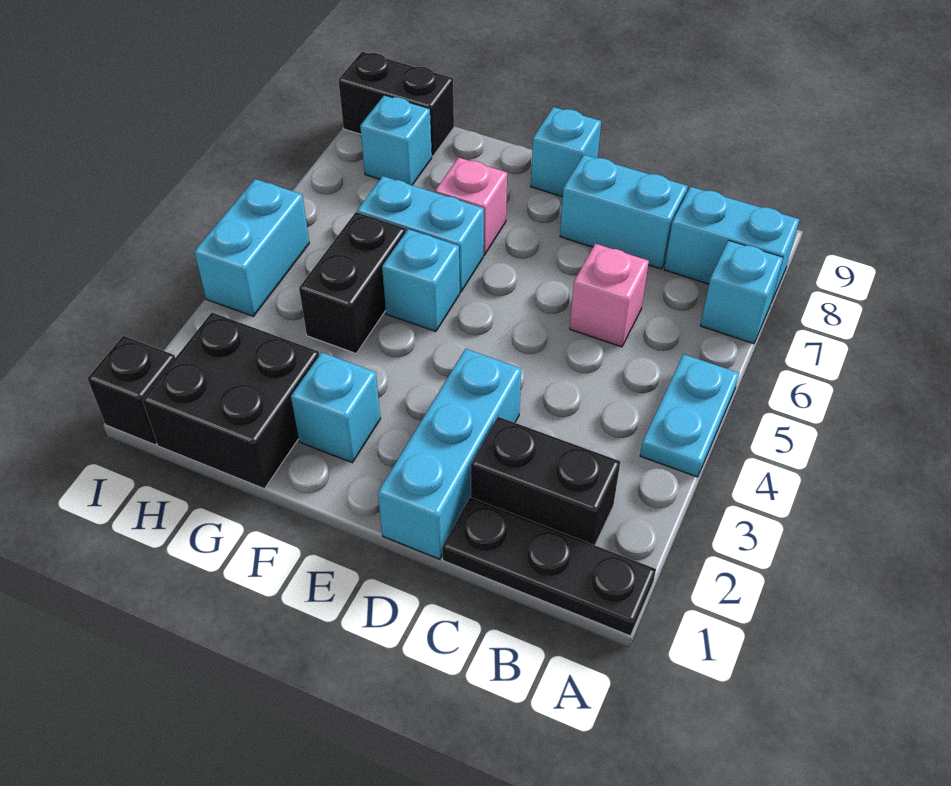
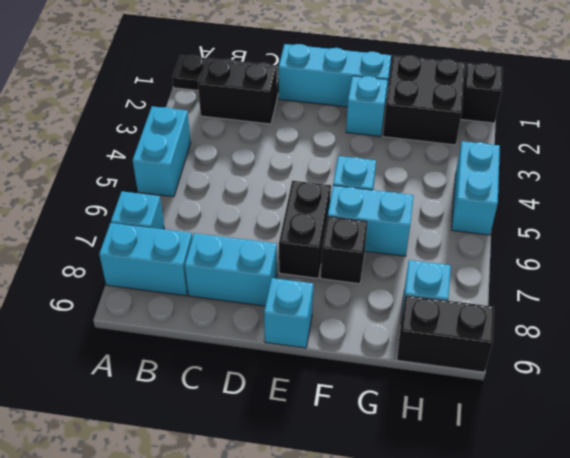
cyan 1x2 plate [640,354,739,477] -> cyan 1x2 brick [133,106,191,197]
pink 1x1 brick [570,244,649,347] -> none
cyan 1x3 brick [378,349,521,559] -> cyan 1x3 brick turned to [279,44,391,107]
pink 1x1 brick [435,157,507,255] -> black 1x1 brick [321,216,368,284]
black 1x2 brick [299,212,406,353] -> black 1x2 brick moved to [279,181,331,278]

